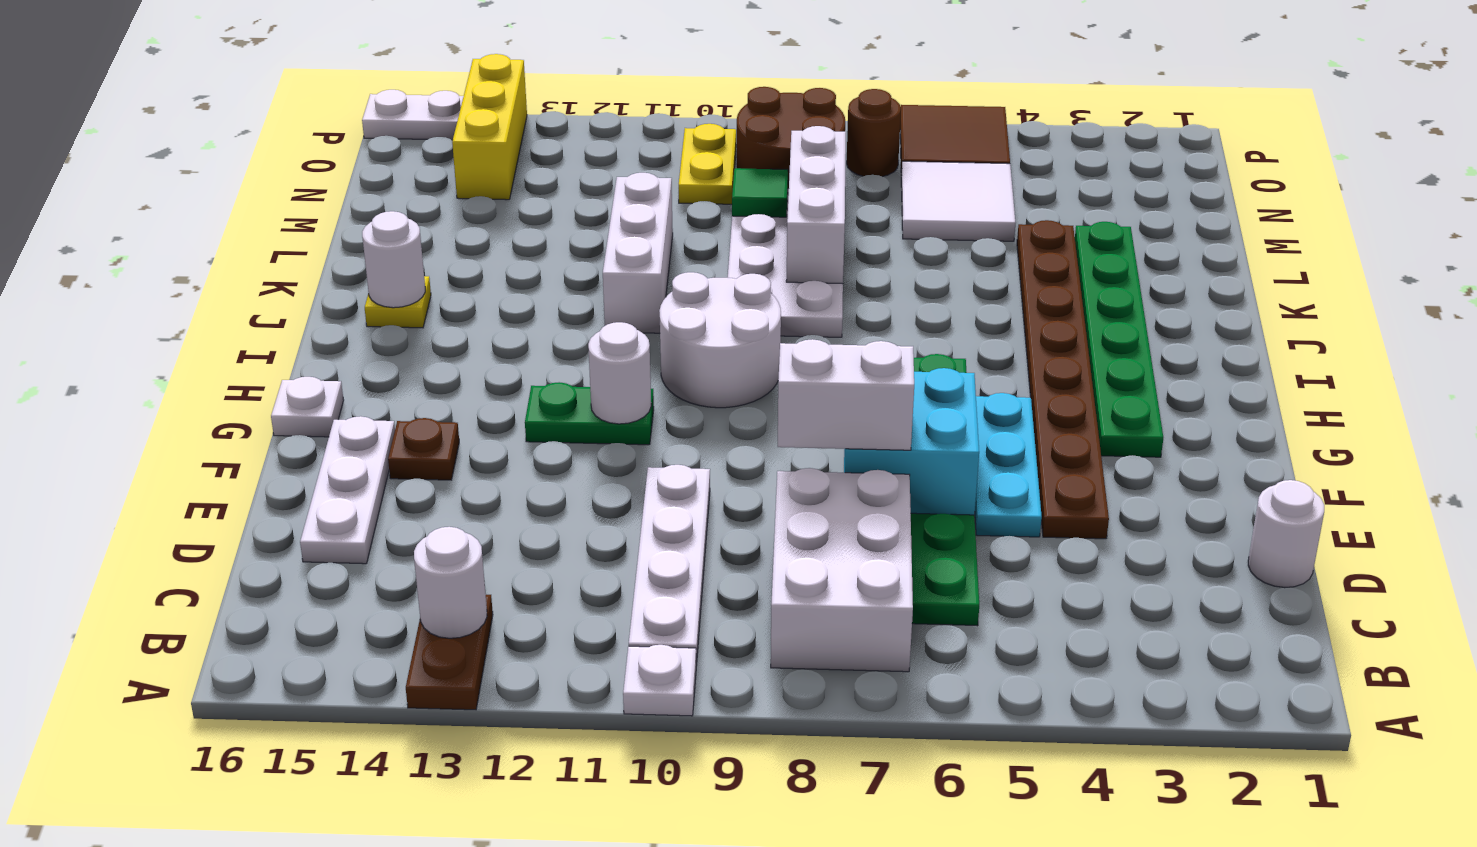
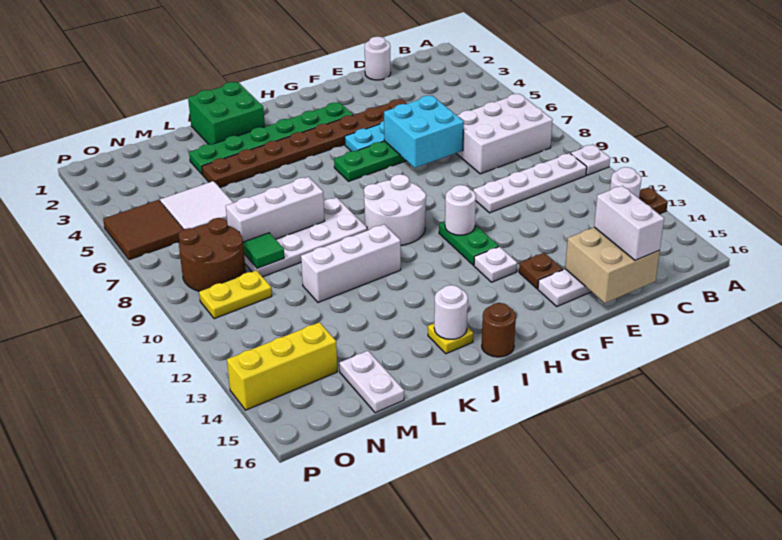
none -> tan 2x2 brick [565,227,660,303]
white 1x2 brick [778,339,914,450] -> white 1x2 brick moved to [594,186,664,260]
white 1x1 plate [271,377,344,437] -> white 1x1 plate moved to [474,247,517,282]
none -> green 2x2 brick [188,82,265,145]
brown 1x1 round brick [847,89,901,177] -> brown 1x1 round brick moved to [482,303,516,357]
white 1x2 plate [362,90,464,140] -> white 1x2 plate moved to [339,351,404,413]

